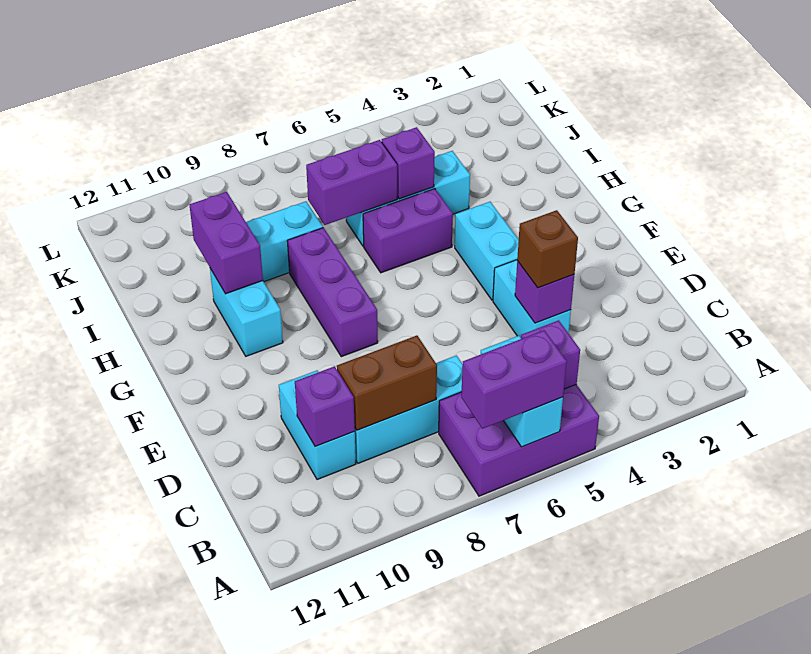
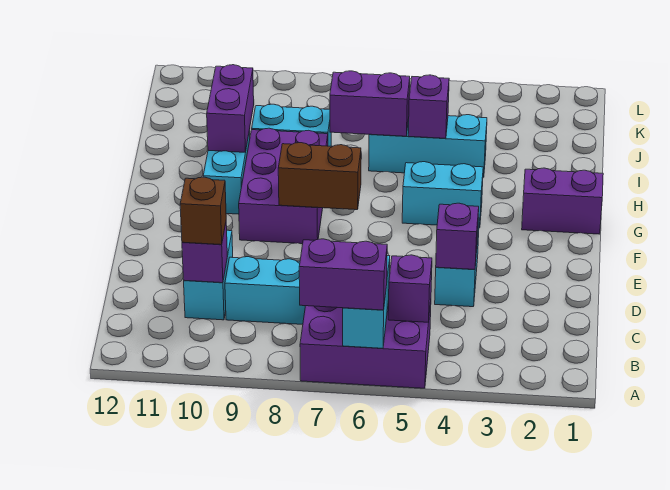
brown 1x2 brick [337,336,437,430] -> brown 1x2 brick moved to [278,143,361,210]
brown 1x1 brick [517,210,578,288] -> brown 1x1 brick moved to [180,177,226,245]
cyan 1x2 brick [455,202,519,300] -> cyan 1x2 brick turned to [402,162,483,228]
purple 1x3 brick [287,228,378,357] -> purple 2x3 brick [239,128,328,244]
purple 1x2 brick [363,189,453,273] -> purple 1x2 brick moved to [522,168,603,234]

